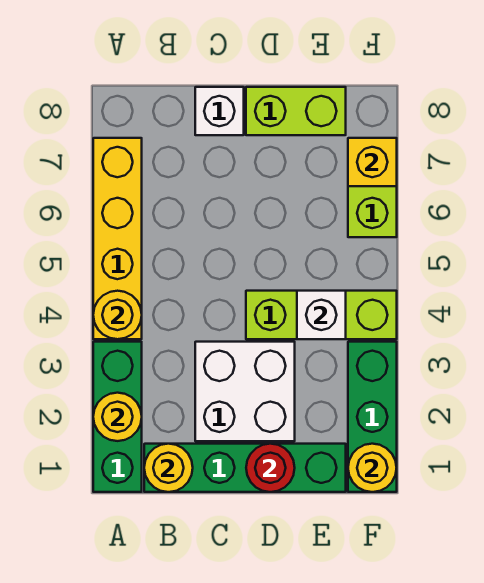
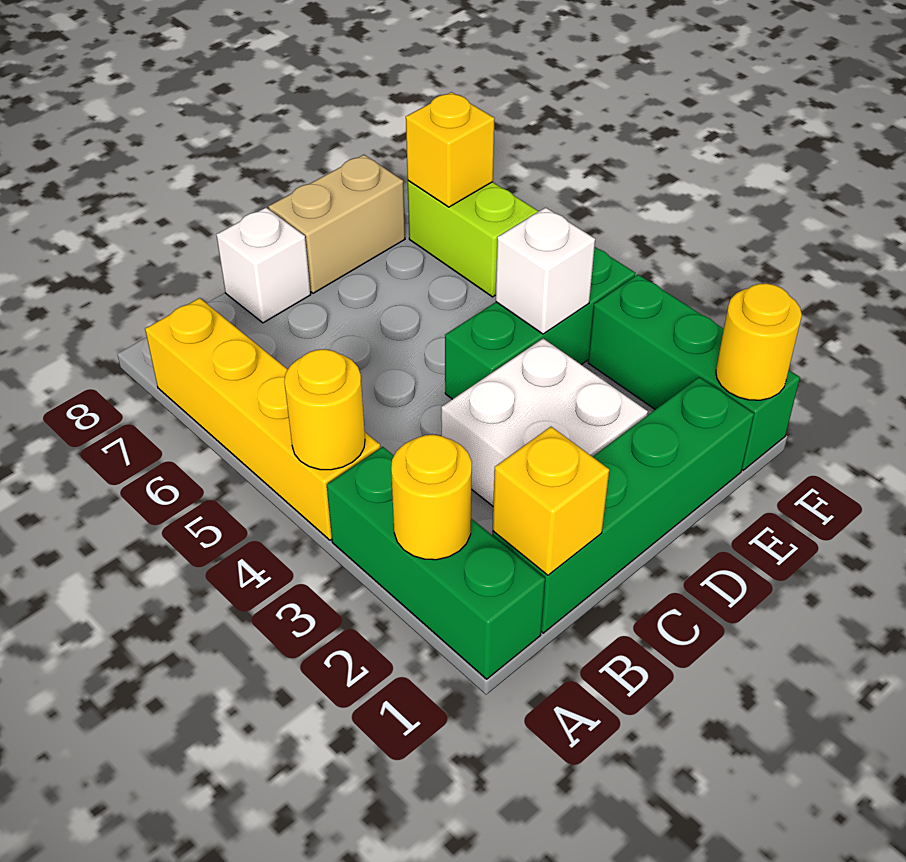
yellow 1x1 round brick [144,444,193,492] -> yellow 1x1 brick [493,427,609,575]
red 1x1 round brick [246,444,295,492] -> none
lime 1x3 brick [246,291,397,339] -> green 1x3 brick [445,247,635,399]
lime 1x2 brick [246,87,346,135] -> tan 1x2 brick [268,155,405,293]

